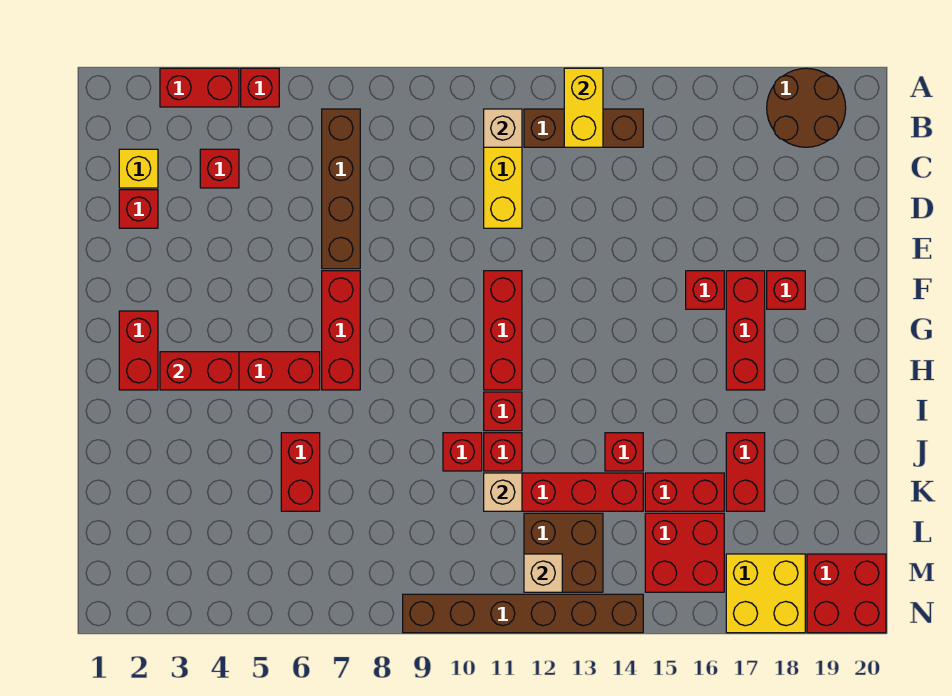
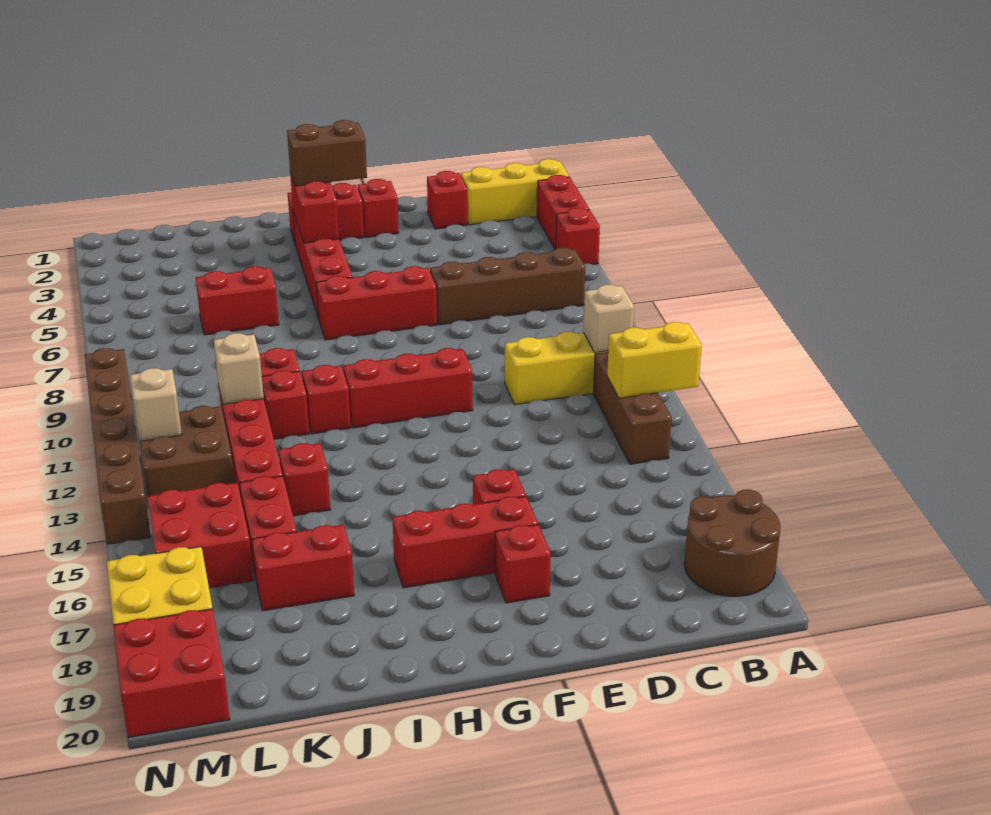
yellow 1x1 brick [119,149,158,188] -> yellow 1x3 brick [461,159,569,225]
red 1x1 brick [200,149,239,188] -> red 1x1 brick moved to [358,179,399,237]
none -> brown 1x2 brick [287,120,367,186]

